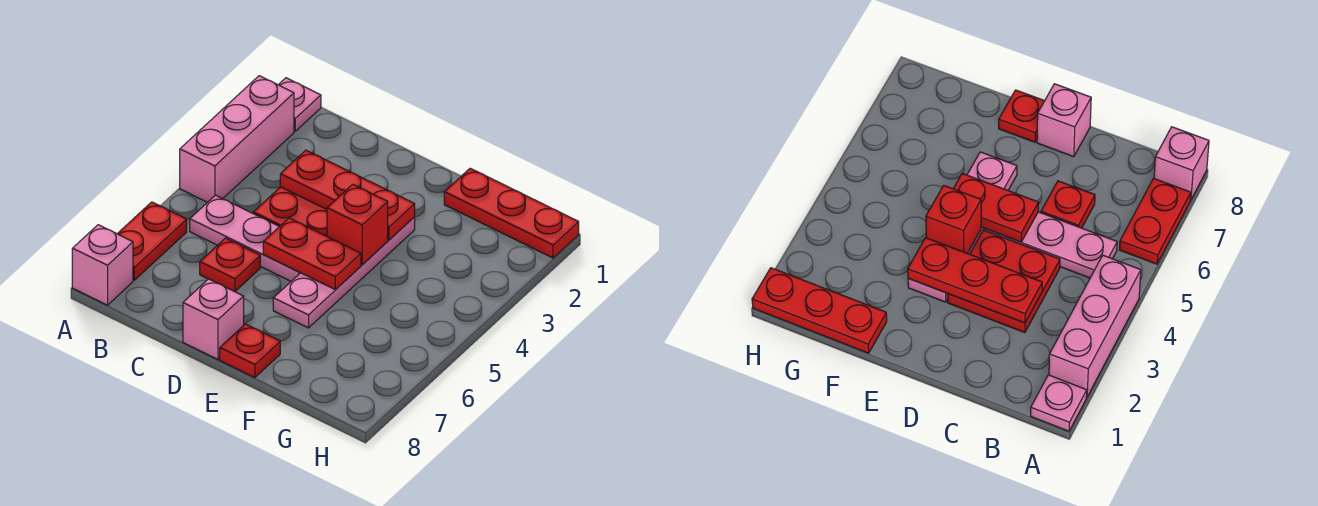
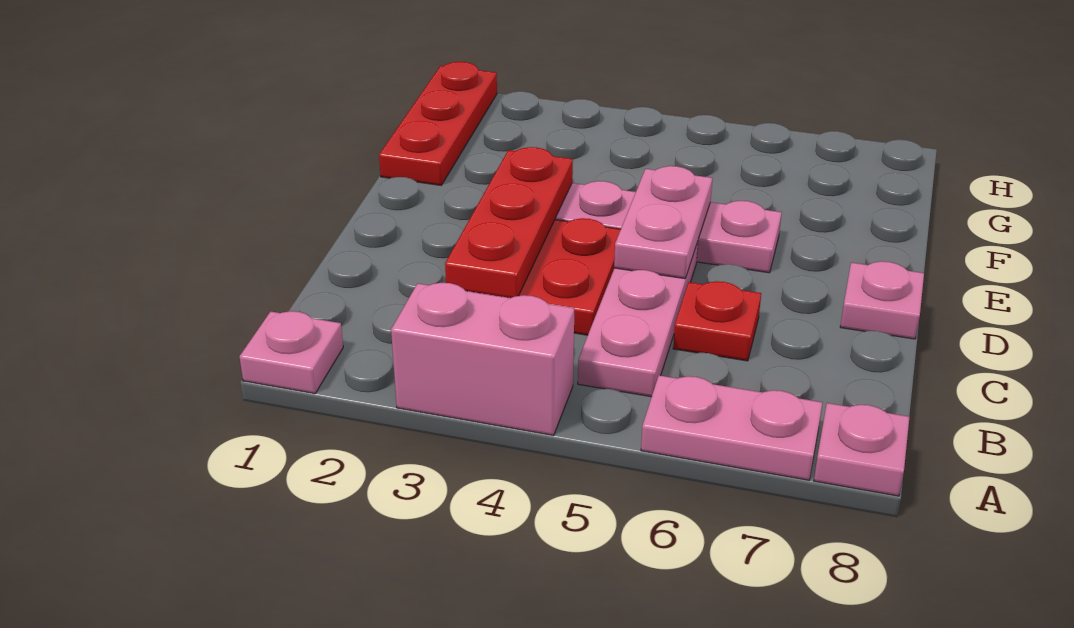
pink 1x3 brick [180,76,294,202] -> pink 1x2 brick [391,283,574,435]
red 1x2 plate [117,202,187,280] -> pink 1x2 plate [641,375,822,480]
pink 1x1 brick [72,225,133,305] -> pink 1x1 plate [814,403,909,496]
red 1x2 plate [263,218,361,290] -> pink 1x2 plate [614,166,712,279]
pink 1x1 brick [183,279,244,359] -> pink 1x1 plate [840,261,924,339]
red 1x1 brick [327,184,388,265] -> none
red 1x1 plate [220,324,280,378] -> none

